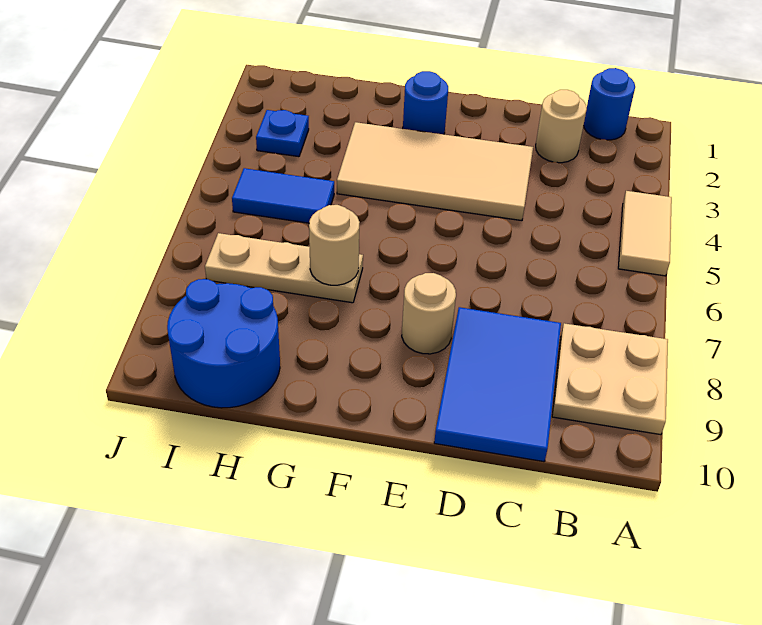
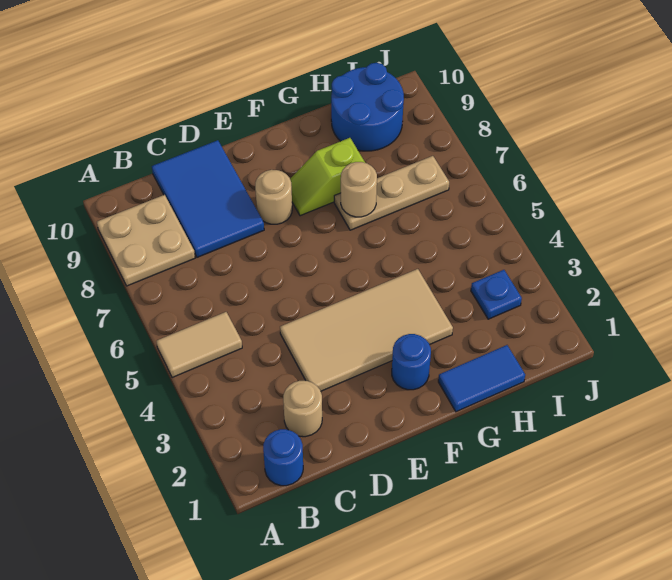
tan 1x2 tile [618,191,672,276] -> tan 1x2 tile turned to [156,312,242,378]
none -> lime 1x2 slope [290,138,365,216]
blue 1x2 tile [232,168,334,223] -> blue 1x2 tile moved to [438,345,525,412]

